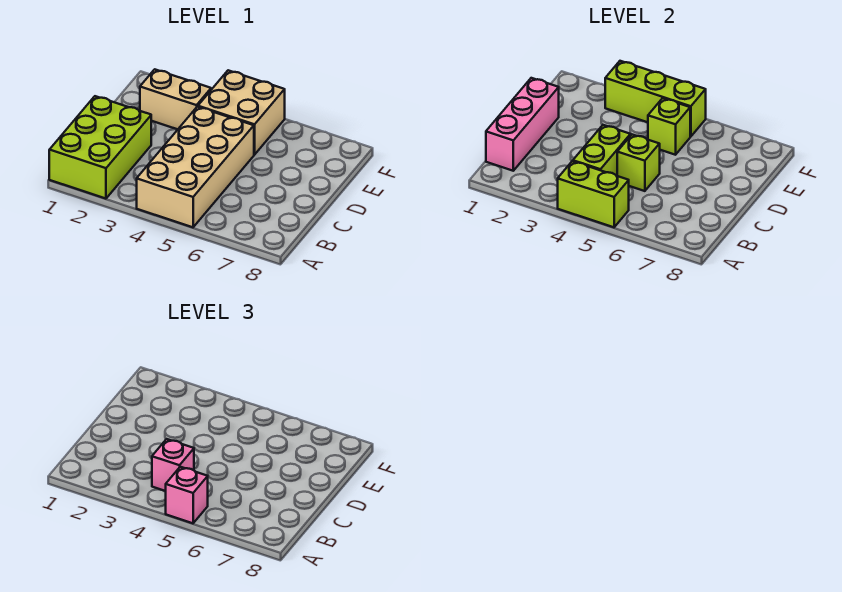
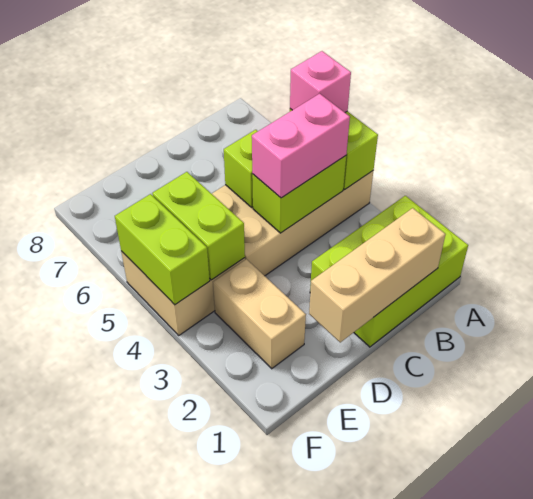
pink 1x3 brick [486,78,559,171] -> tan 1x3 brick [309,208,446,342]
pink 1x1 brick [152,439,194,491] -> pink 1x2 brick [252,94,350,198]
lime 1x1 brick [648,98,690,155] -> lime 1x2 brick [152,172,245,280]
lime 1x3 brick [605,61,706,137] -> lime 1x2 brick [115,194,210,305]

